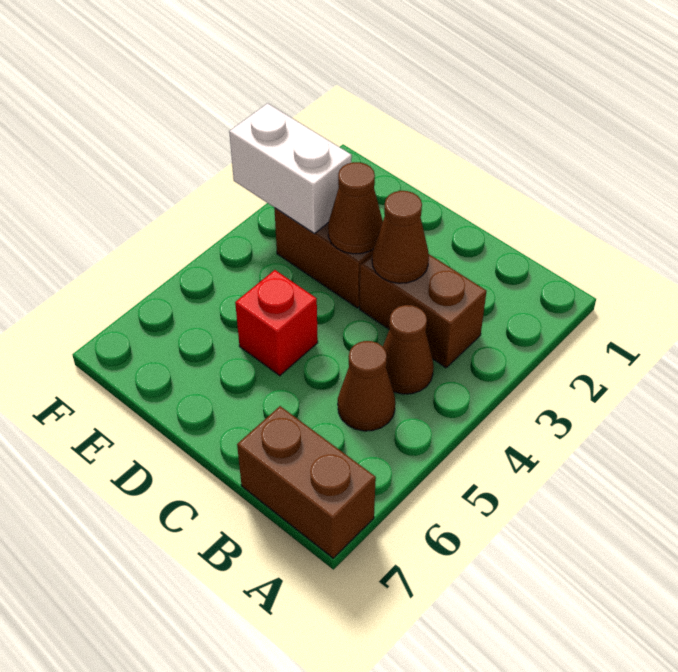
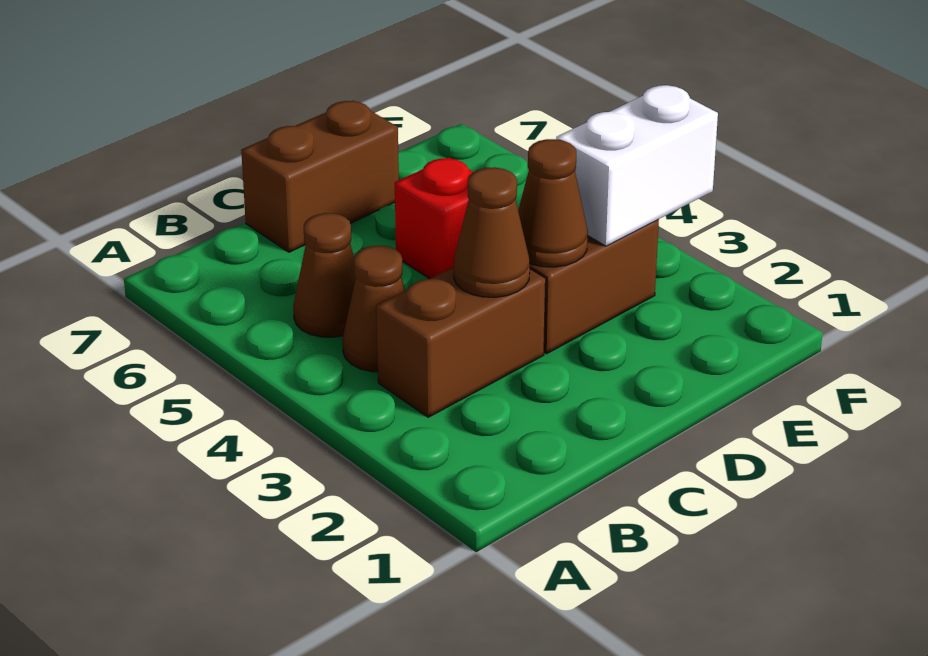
brown 1x2 brick [237,406,376,558] -> brown 1x2 brick moved to [241,101,399,252]

